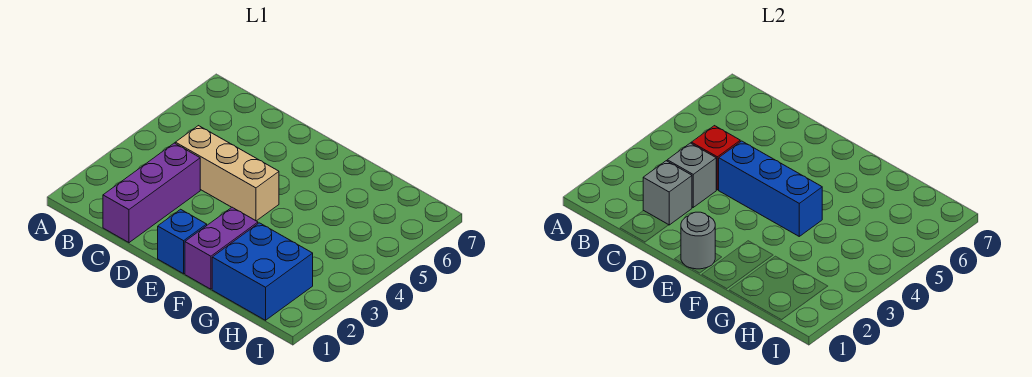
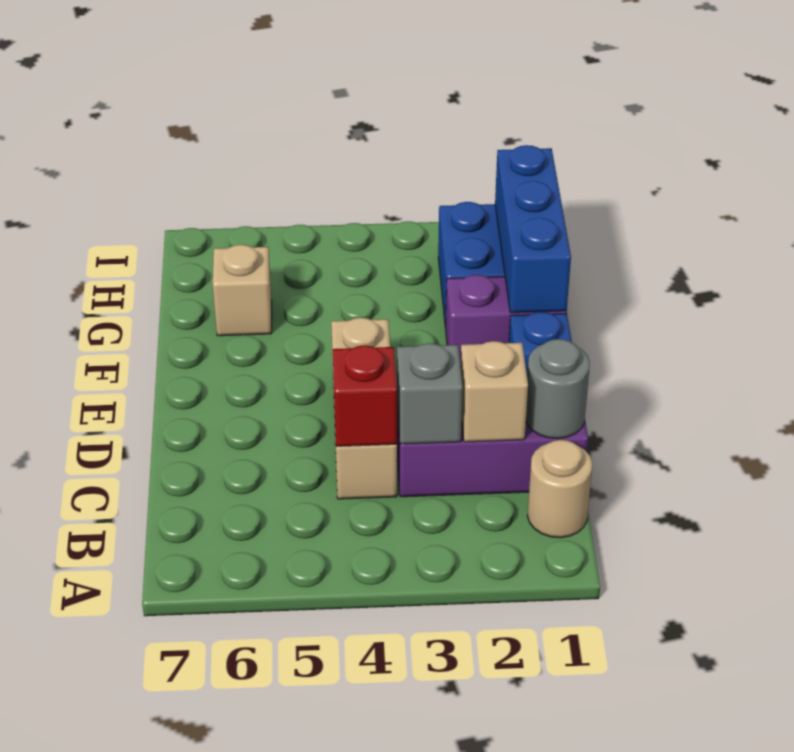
none -> tan 1x1 round brick [527,440,592,538]
grey 1x1 brick [643,161,692,225] -> tan 1x1 brick [460,341,528,442]
blue 1x3 brick [719,141,822,236] -> blue 1x3 brick moved to [495,145,571,313]
grey 1x1 round brick [681,212,715,269] -> grey 1x1 round brick moved to [526,339,590,439]
none -> tan 1x1 brick [213,245,272,336]

